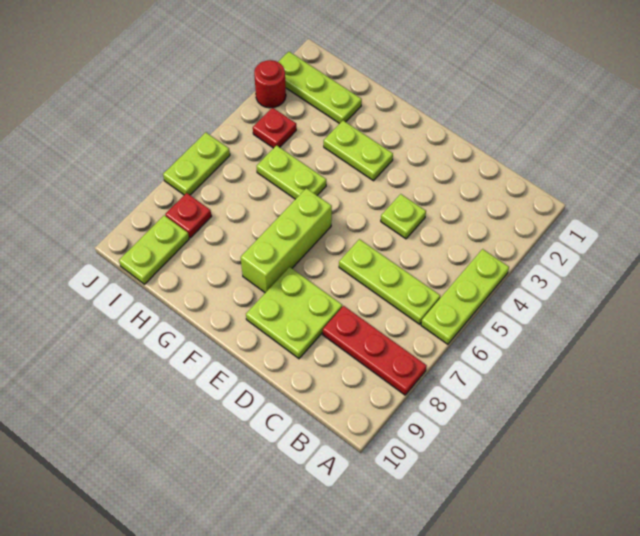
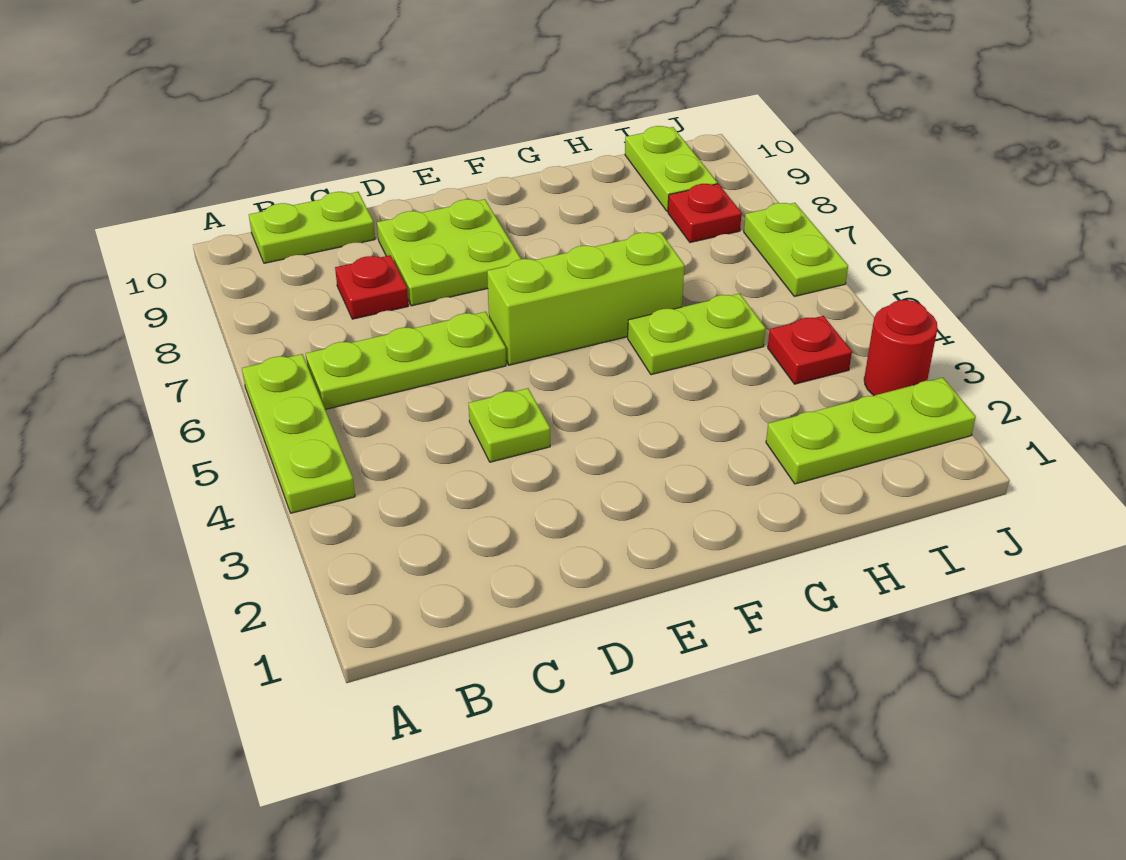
red 1x3 plate [323,306,427,395] -> red 1x1 plate [335,255,408,319]
lime 1x2 plate [324,121,393,181] -> lime 1x2 plate moved to [249,192,375,263]
lime 1x3 brick [241,188,332,293] -> lime 1x3 brick turned to [487,232,684,365]

